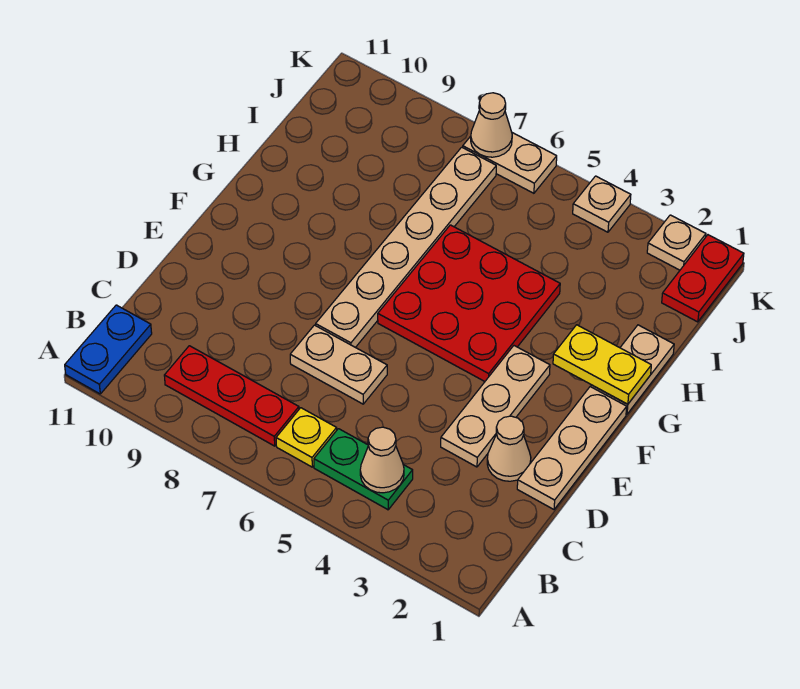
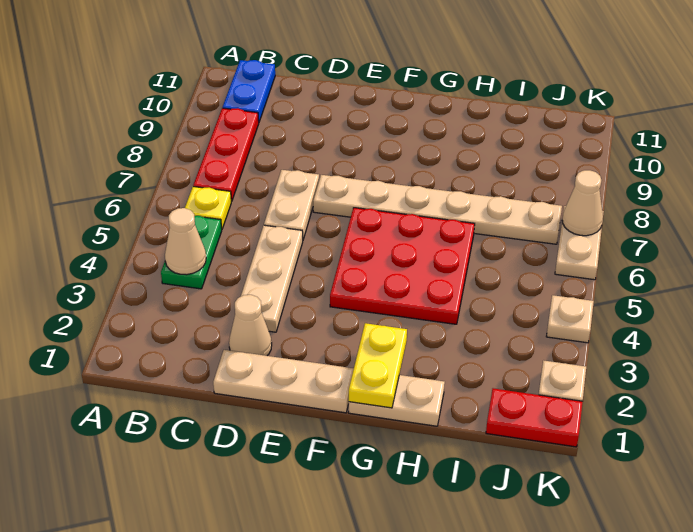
blue 1x2 plate [65,305,152,394] -> blue 1x2 plate turned to [223,60,275,122]
tan 1x3 plate [441,346,550,467] -> tan 1x3 plate turned to [241,225,303,332]

